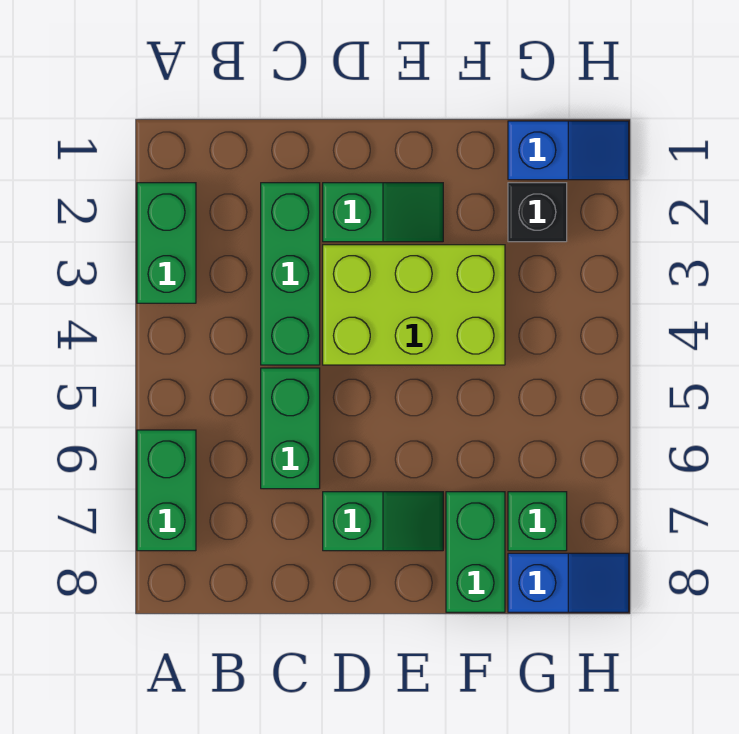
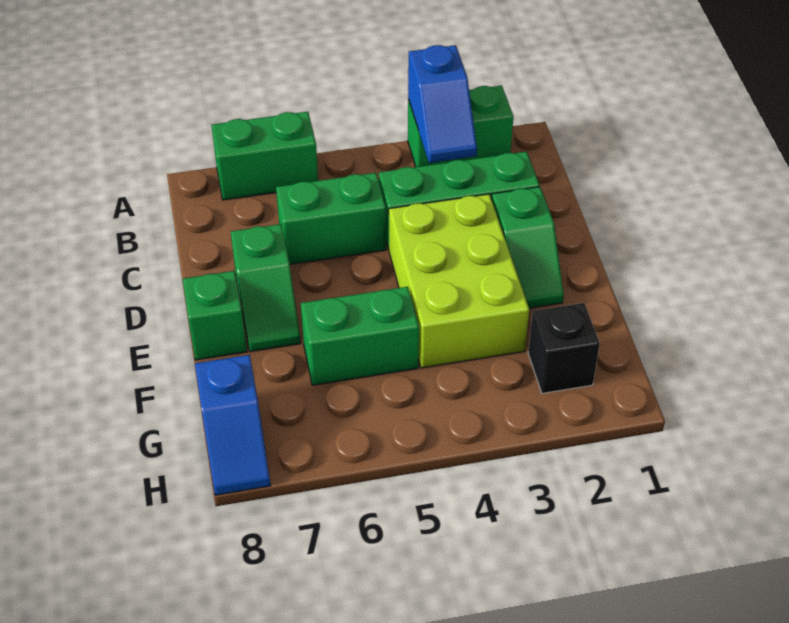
green 1x2 brick [446,492,505,612] -> green 1x2 brick moved to [301,287,419,385]
blue 1x2 slope [508,121,629,180] -> blue 1x2 slope moved to [408,45,477,163]
green 1x1 brick [508,492,567,551] -> green 1x1 brick moved to [183,271,247,360]

